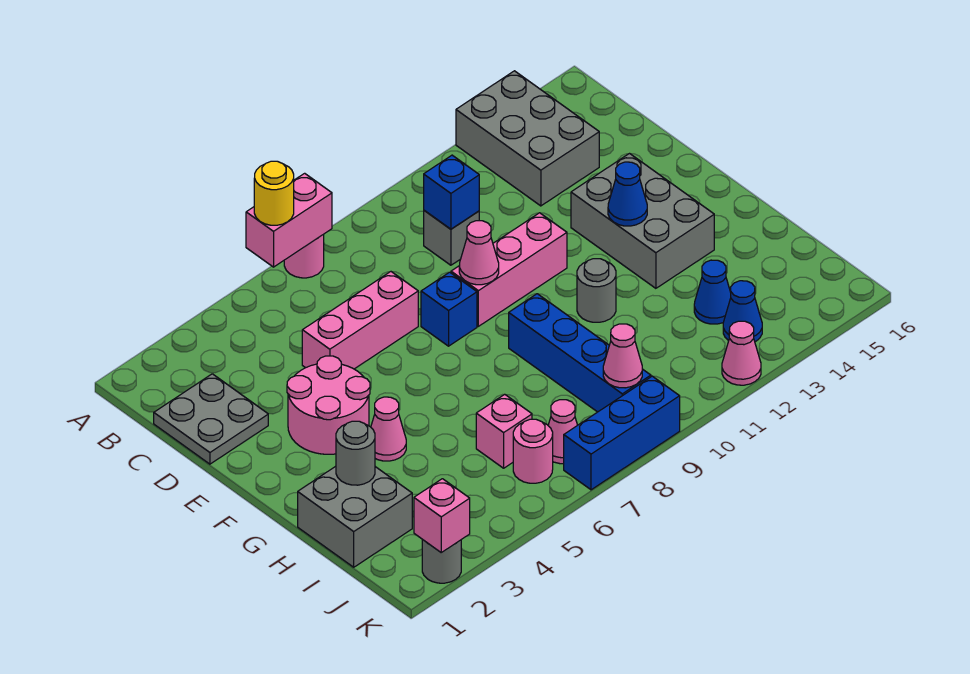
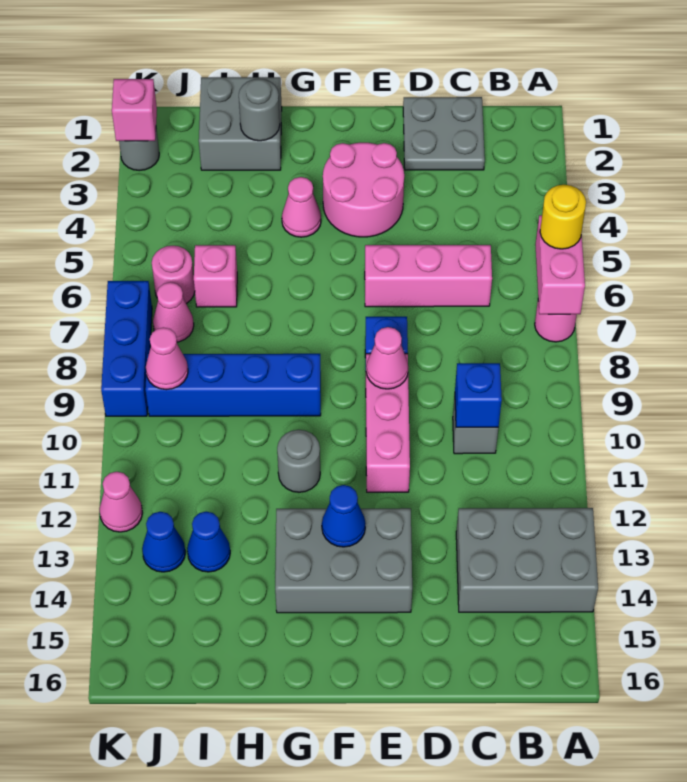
pink 1x3 brick [302,272,418,369] -> pink 1x3 brick turned to [365,245,492,307]

